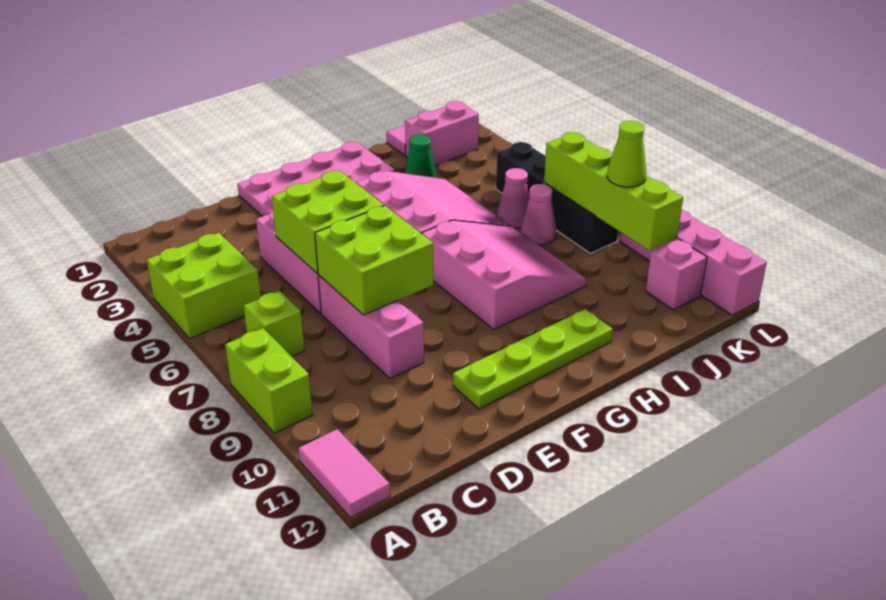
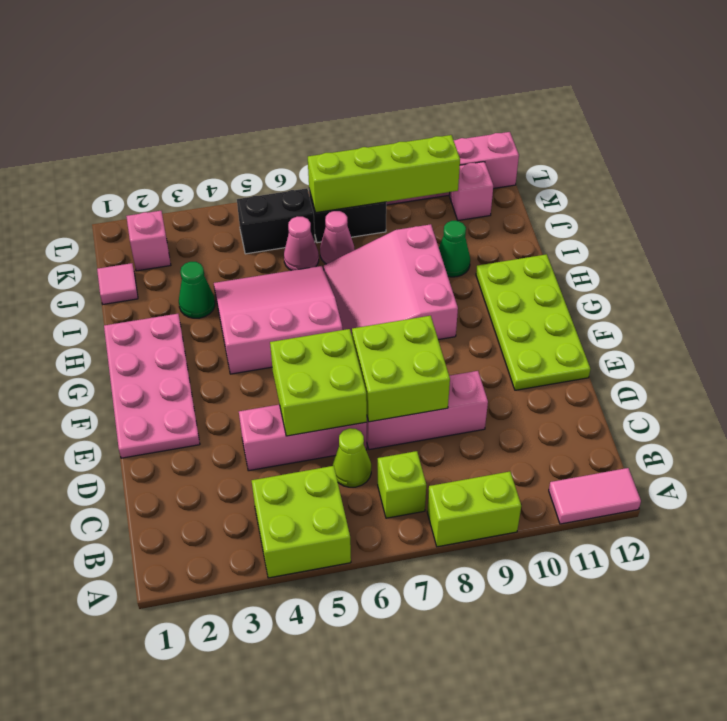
lime 1x4 plate [453,309,613,409] -> lime 2x4 plate [476,254,590,390]
pink 3x3 slope [421,220,587,329] -> pink 3x3 slope turned to [324,224,458,340]
none -> green 1x1 cone [439,221,470,277]
pink 1x2 brick [405,101,479,166] -> pink 1x1 brick [126,211,171,271]
lime 1x1 cone [607,121,646,187] -> lime 1x1 cone moved to [332,428,371,487]

